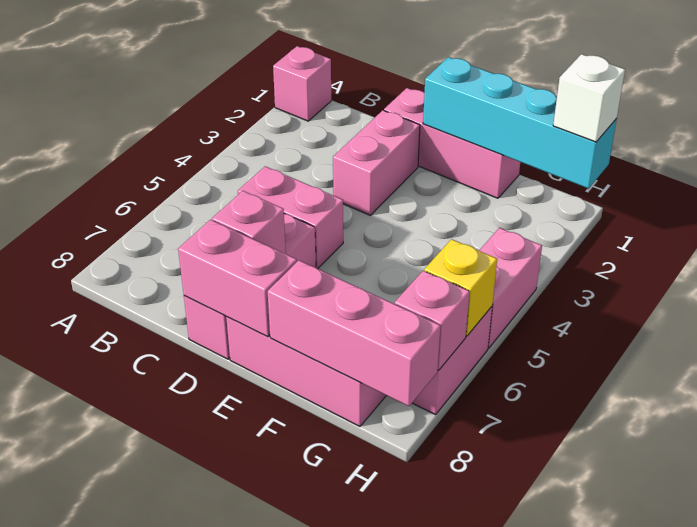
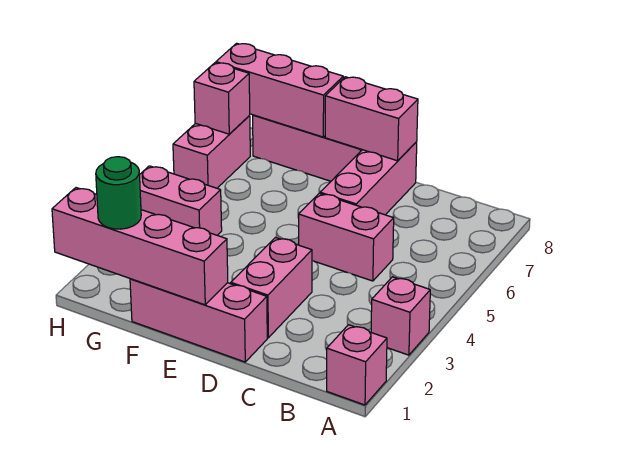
pink 1x1 brick [212,191,286,254] -> pink 1x1 brick moved to [371,277,430,355]
cyan 1x4 brick [423,57,617,189] -> pink 1x4 brick [52,188,228,305]
none -> green 1x1 round brick [96,157,141,229]
white 1x1 brick [553,54,625,142] -> none
pink 1x2 brick [479,228,542,348] -> pink 1x2 brick turned to [140,166,222,235]
yellow 1x1 brick [424,239,497,336] -> none

